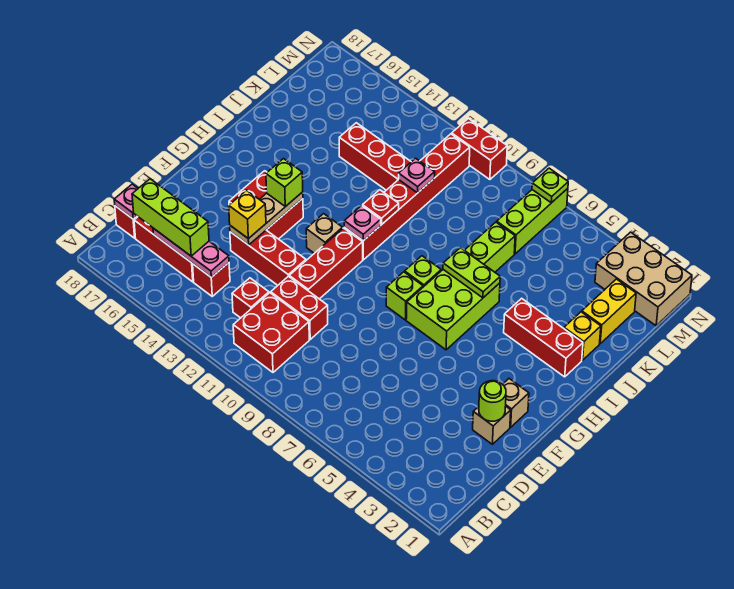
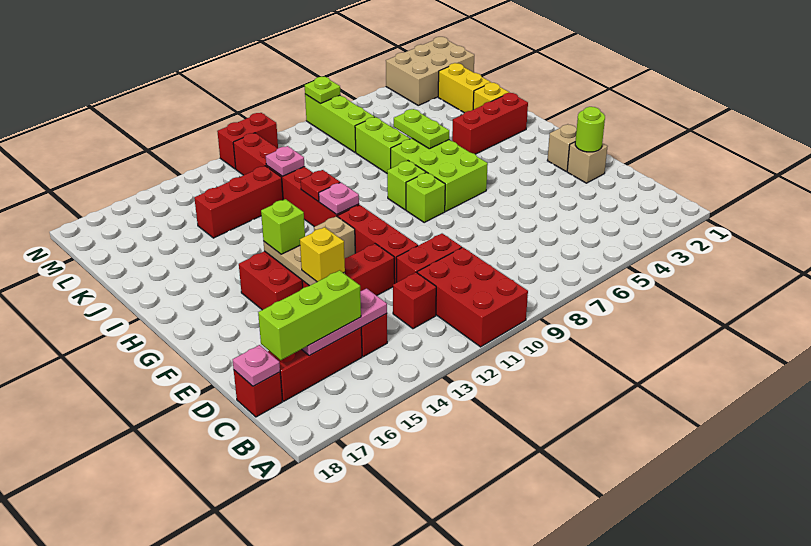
red 2x2 brick [233,293,309,372] -> red 2x3 brick [417,247,528,347]
lime 1x2 plate [443,248,500,298] -> lime 1x2 plate turned to [394,109,449,149]

